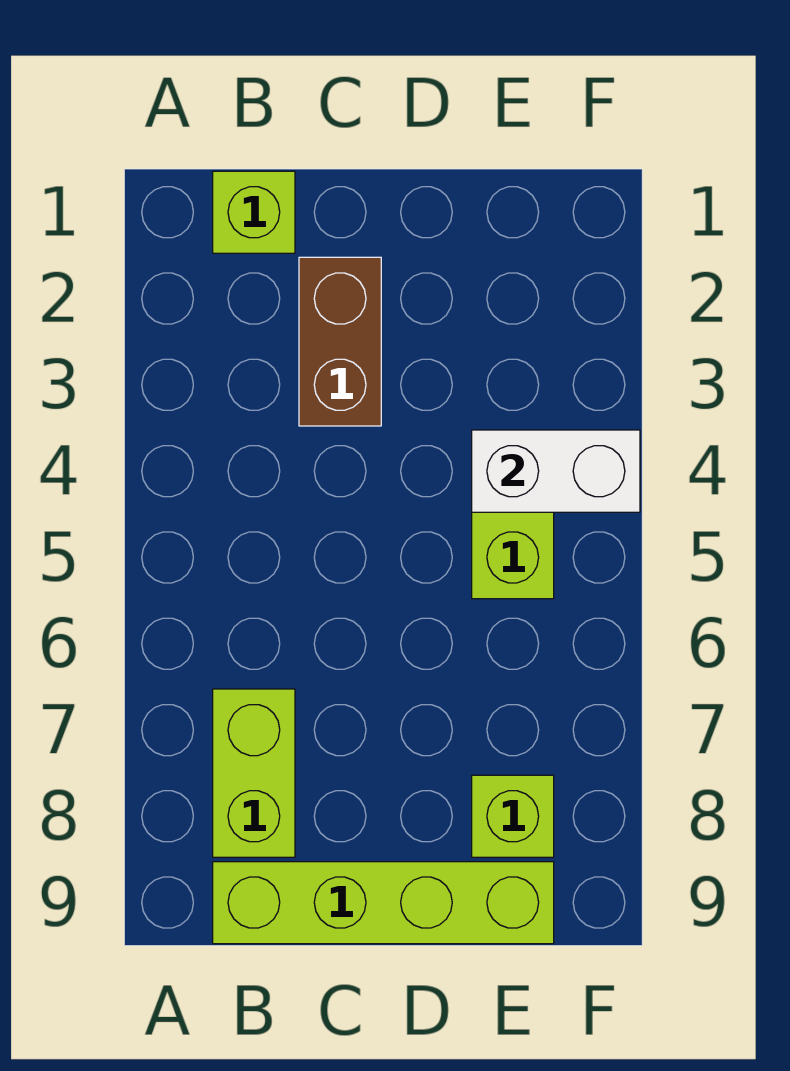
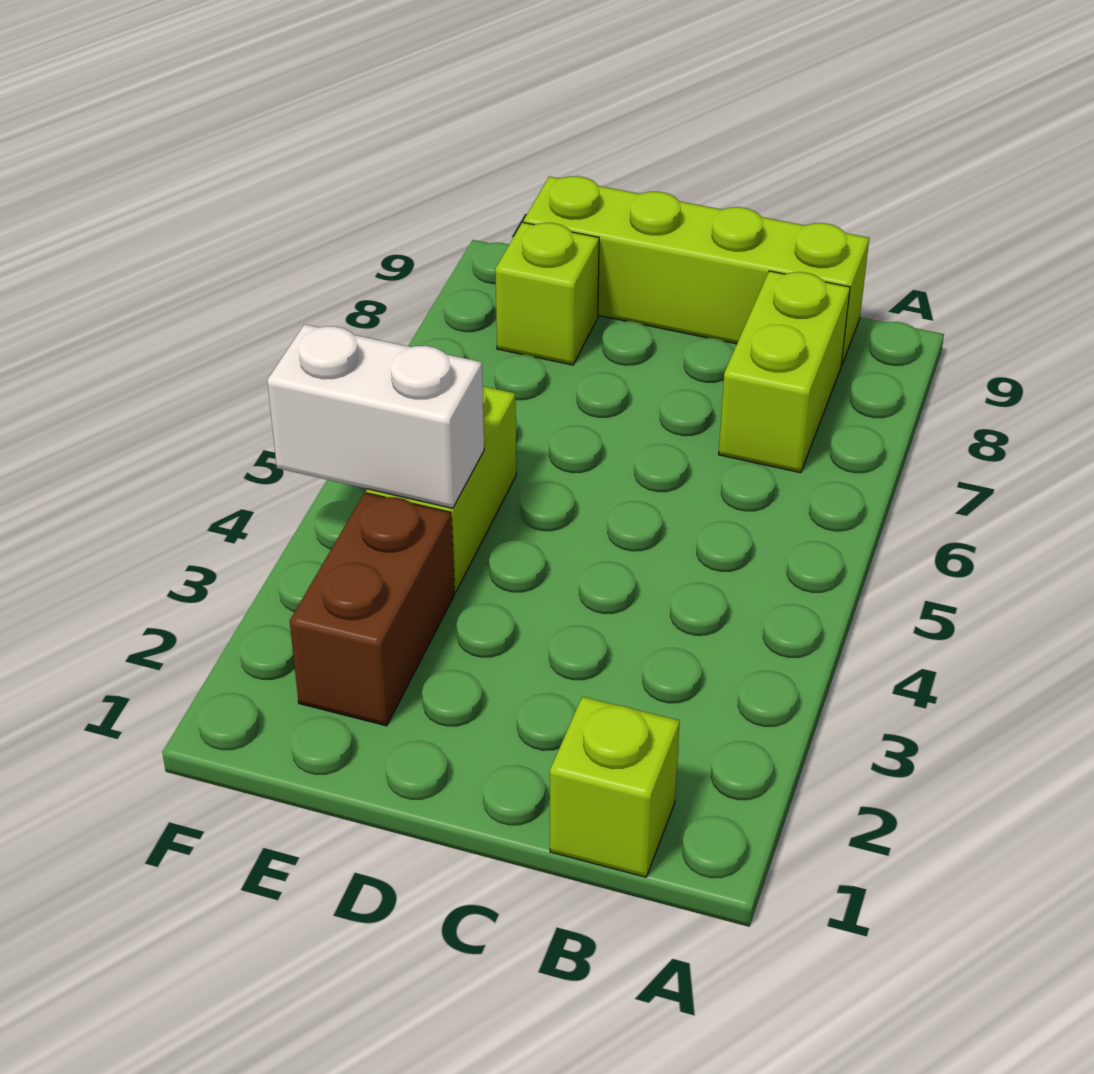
brown 1x2 brick [299,257,381,426] -> brown 1x2 brick moved to [290,493,454,726]

